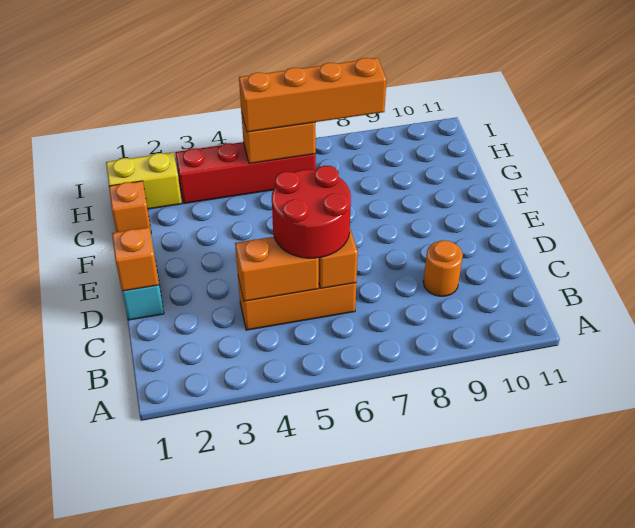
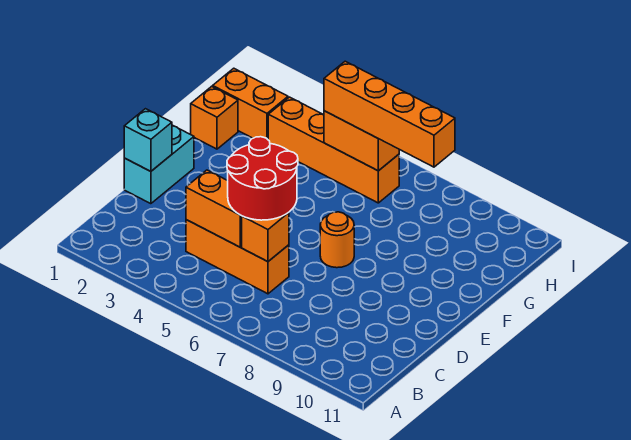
orange 1x1 round brick [423,240,463,296] -> orange 1x1 round brick moved to [320,212,354,268]
orange 1x1 brick [112,227,159,291] -> cyan 1x1 brick [124,109,172,171]
yellow 1x2 brick [106,152,182,209] -> orange 1x2 brick [213,68,288,139]
red 1x4 brick [175,142,316,204] -> orange 1x4 brick [268,97,399,203]

